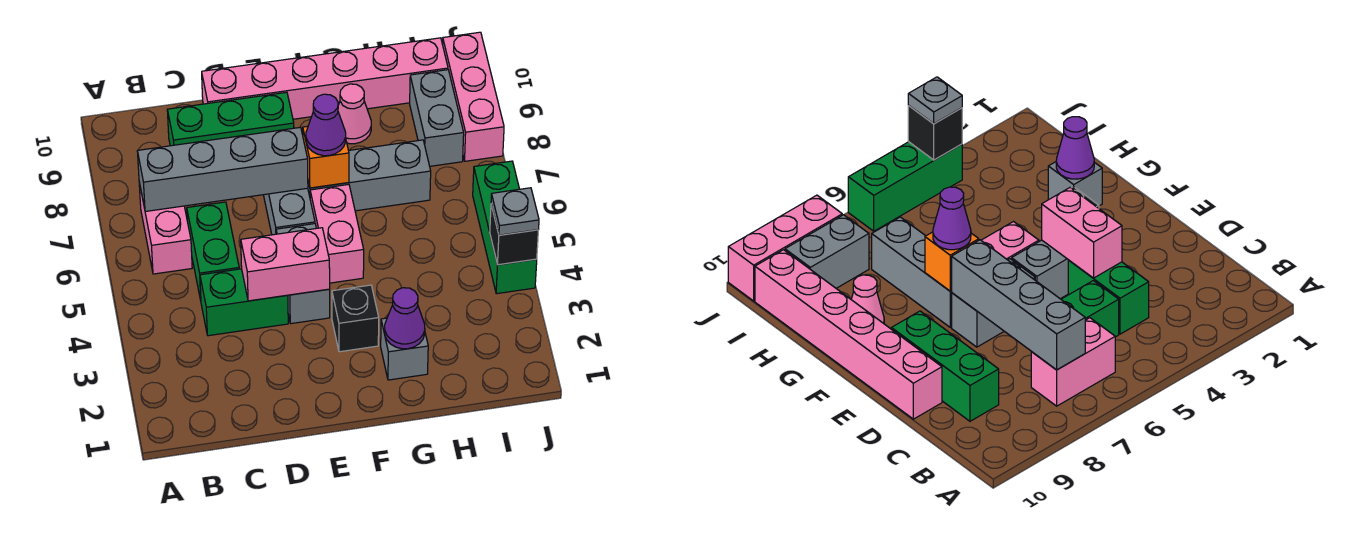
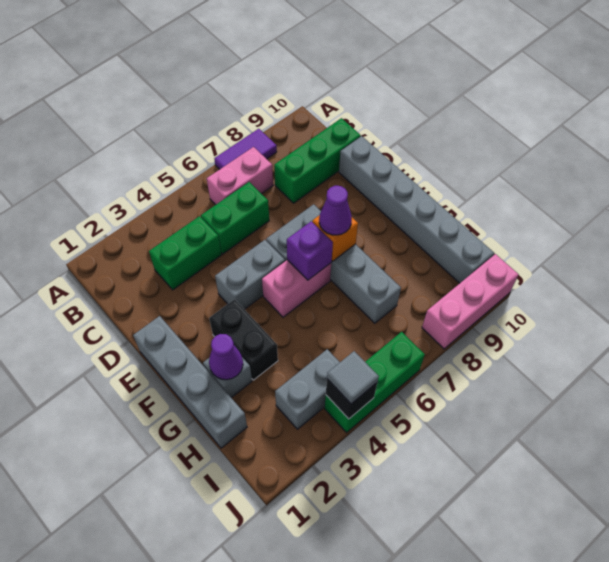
none -> purple 1x2 tile [214,129,277,169]
grey 1x4 brick [137,127,308,212] -> grey 1x4 brick moved to [133,316,247,448]
green 1x2 brick [200,269,288,336] -> green 1x2 brick turned to [149,216,222,290]
green 1x3 brick [167,92,294,146] -> green 1x3 brick turned to [274,118,361,203]
pink 1x2 brick [241,228,330,301] -> none
pink 1x6 brick [202,38,448,119] -> grey 1x6 brick [339,136,494,283]
black 1x1 brick [332,285,379,352] -> black 1x2 brick [209,299,278,380]
none -> purple 1x1 brick [287,221,333,280]
pink 1x1 cone [338,84,371,144] -> none
grey 1x2 brick [410,70,464,166] -> grey 1x2 brick moved to [275,349,340,429]
grey 1x1 plate [491,188,539,235] -> grey 1x1 tile [327,351,379,404]

